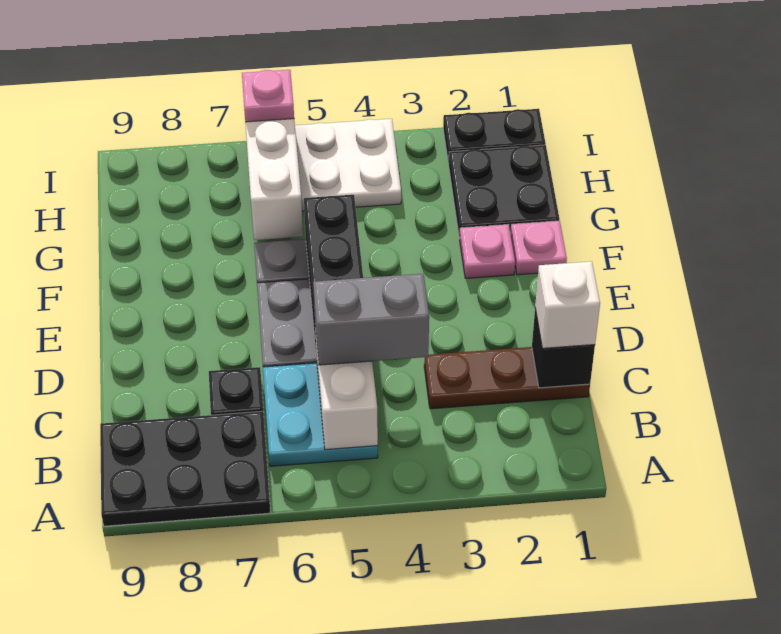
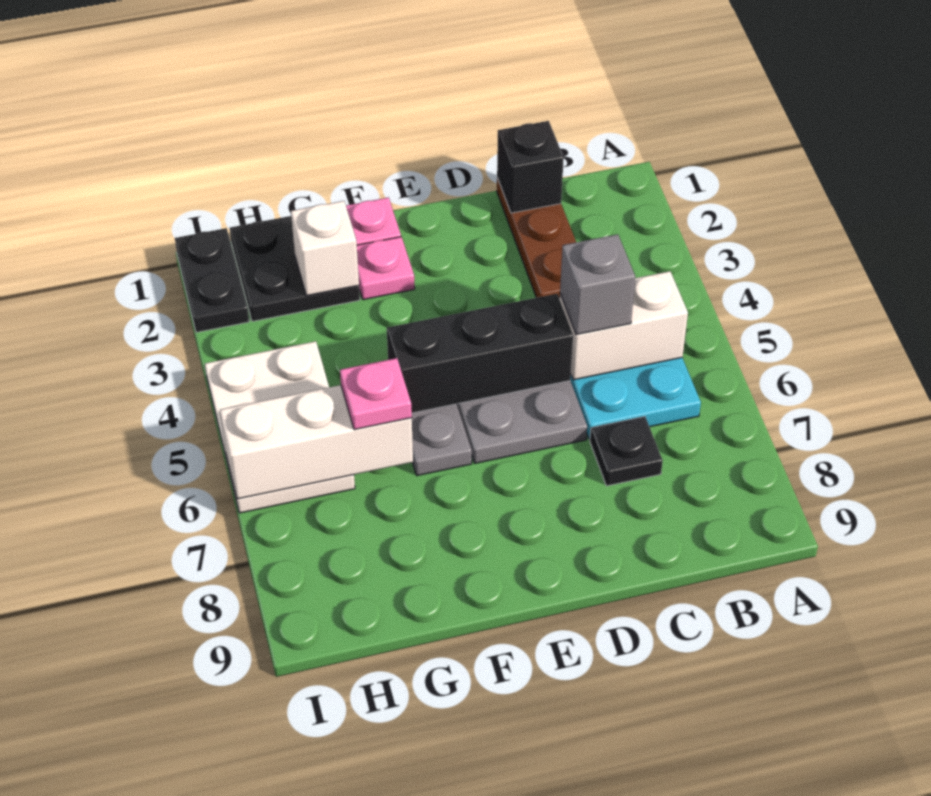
black 2x3 plate [100,411,270,526] -> none
white 1x1 brick [535,261,600,348] -> white 1x1 brick moved to [291,201,359,296]
grey 1x2 brick [313,274,429,365] -> grey 1x1 brick [560,234,635,335]
pink 1x1 plate [242,70,294,122] -> pink 1x1 plate moved to [340,358,412,430]

